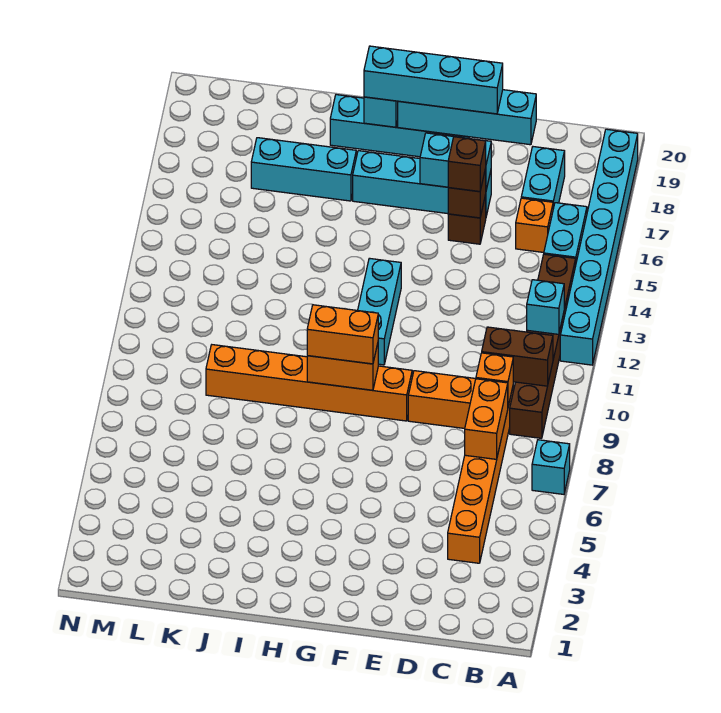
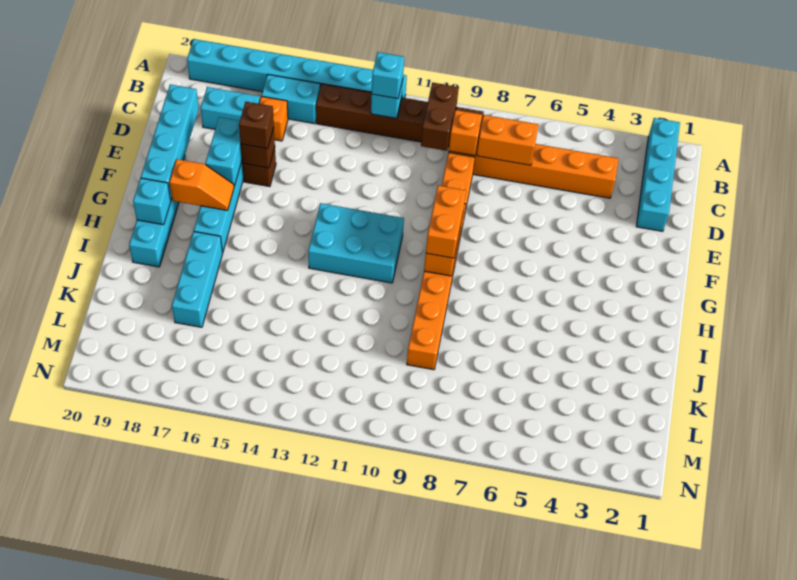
cyan 1x1 brick [532,440,570,494] -> cyan 1x1 brick moved to [372,52,404,99]
cyan 1x4 brick [364,46,503,114] -> cyan 1x4 brick moved to [636,118,680,231]
cyan 1x3 brick [358,258,401,365] -> cyan 2x3 brick [308,203,404,283]
none -> orange 1x2 slope [170,159,234,210]

